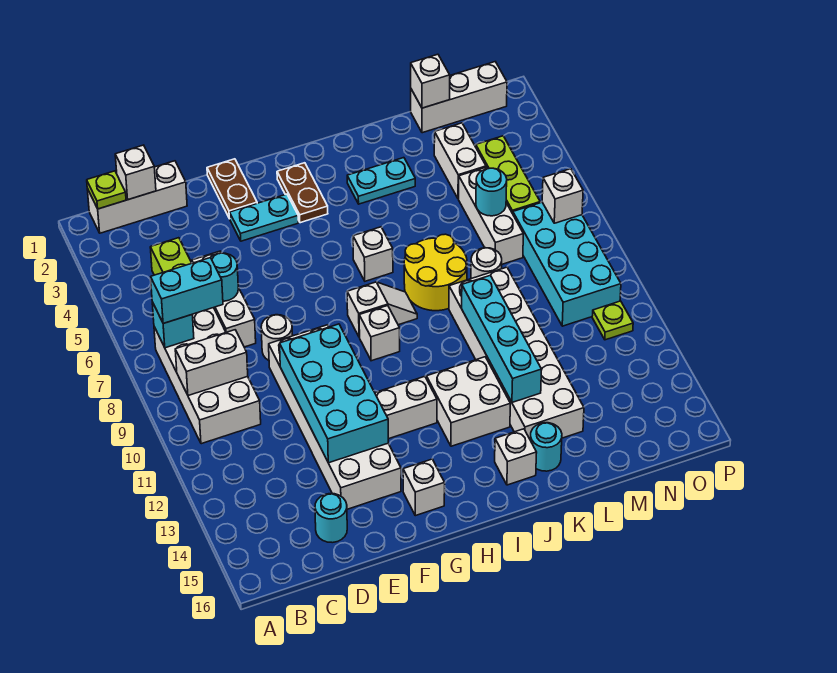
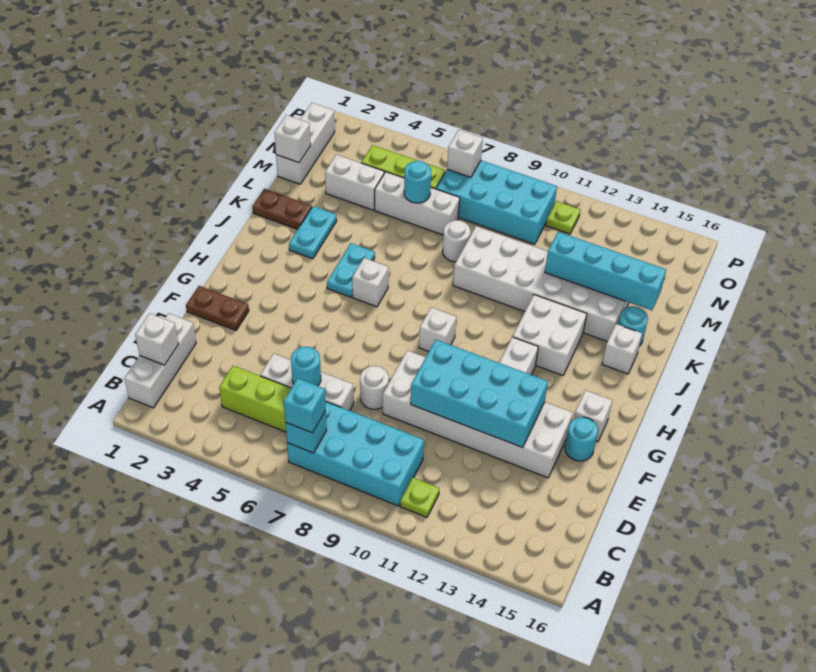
lime 1x1 plate [87,171,126,209] -> lime 1x1 plate moved to [400,478,439,517]
white 2x4 brick [154,308,261,444] -> cyan 2x4 brick [287,401,424,506]
cyan 1x2 brick [151,258,223,324] -> cyan 1x1 brick [284,378,326,433]
white 1x2 brick [175,330,248,396] -> none
cyan 1x1 round brick [315,494,347,543] -> cyan 1x1 round brick moved to [565,417,598,461]
cyan 1x2 plate [230,194,298,241] -> cyan 1x2 plate moved to [327,243,375,297]
brown 1x2 plate [277,163,328,223] -> brown 1x2 plate moved to [252,189,312,229]
white 1x2 slope [347,282,417,337] -> none
yellow 2x2 round brick [404,234,467,311] -> none
cyan 1x4 brick [462,275,542,402] -> cyan 1x4 brick moved to [545,232,666,310]

